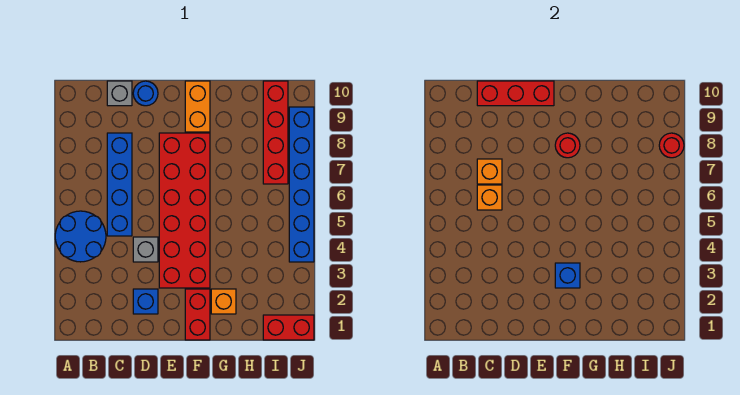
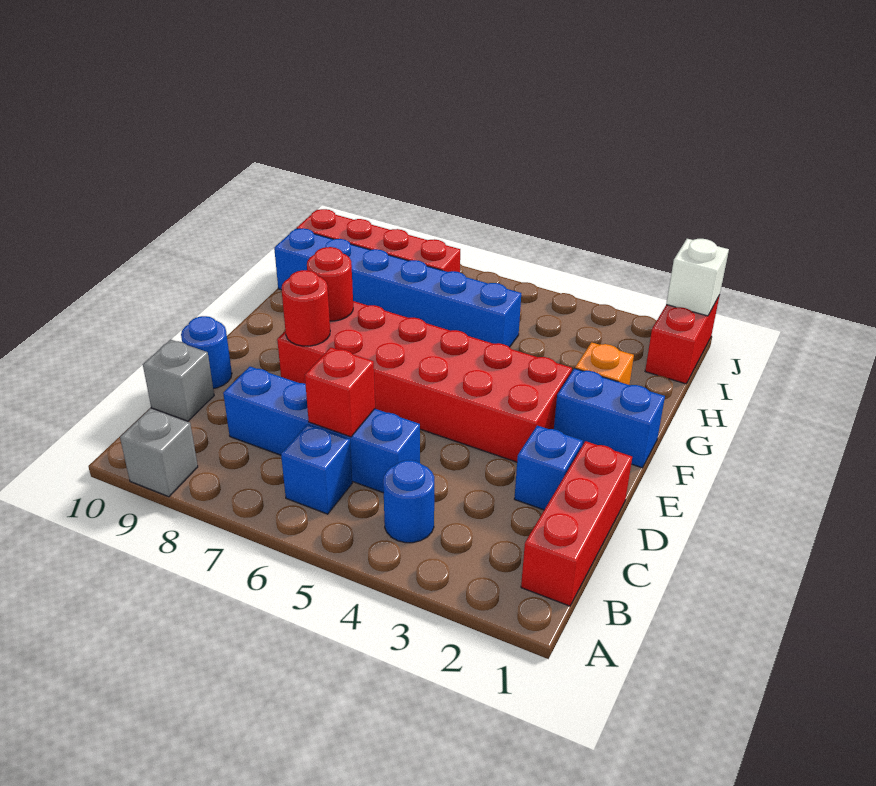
blue 2x2 round brick [55,211,106,262] -> blue 1x1 round brick [383,460,434,543]
orange 1x1 brick [477,185,502,210] -> red 1x1 brick [305,347,375,437]
orange 1x1 brick [477,159,502,184] -> none
red 1x3 brick [477,81,554,106] -> red 1x3 brick moved to [521,441,632,606]
grey 1x1 brick [133,237,158,262] -> grey 1x1 brick moved to [120,408,198,497]
red 1x2 brick [185,289,210,340] -> blue 1x2 brick [554,368,665,468]
blue 1x1 brick [555,263,580,288] -> blue 1x1 brick moved to [281,424,352,514]
orange 1x2 brick [185,81,210,132] -> none
none -> white 1x1 brick [666,239,729,316]
blue 1x6 brick [289,107,314,262] -> blue 1x6 brick moved to [274,228,521,347]
red 1x1 round brick [659,133,684,158] -> red 1x1 round brick moved to [282,270,330,346]

